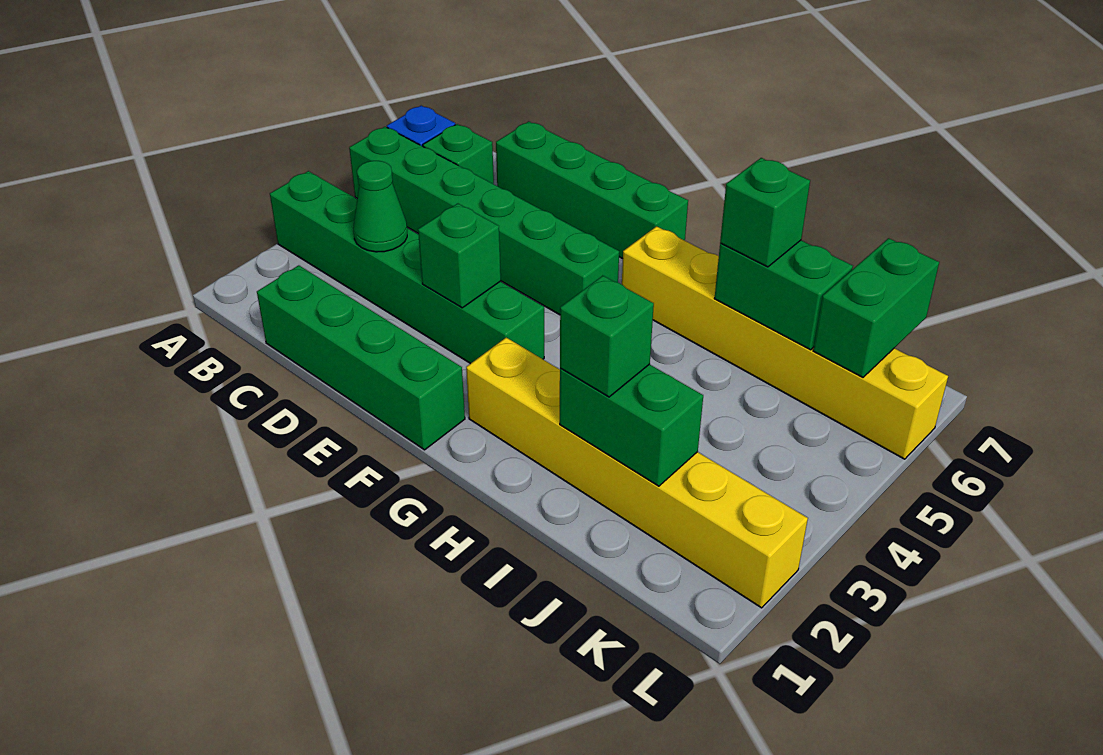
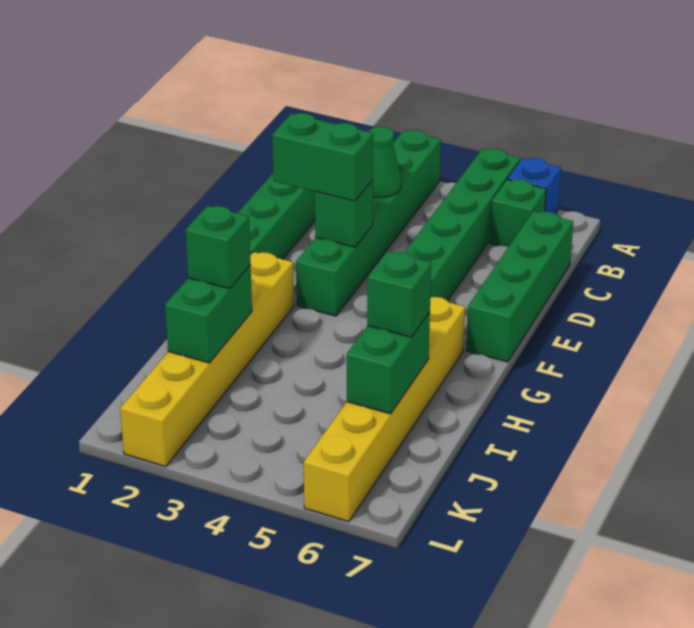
green 1x2 brick [813,238,939,377] -> green 1x2 brick moved to [272,113,373,201]

